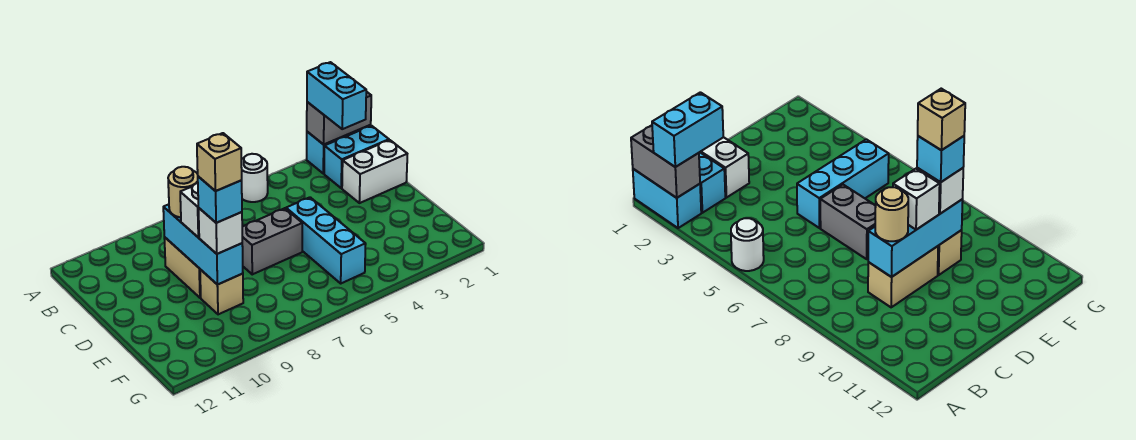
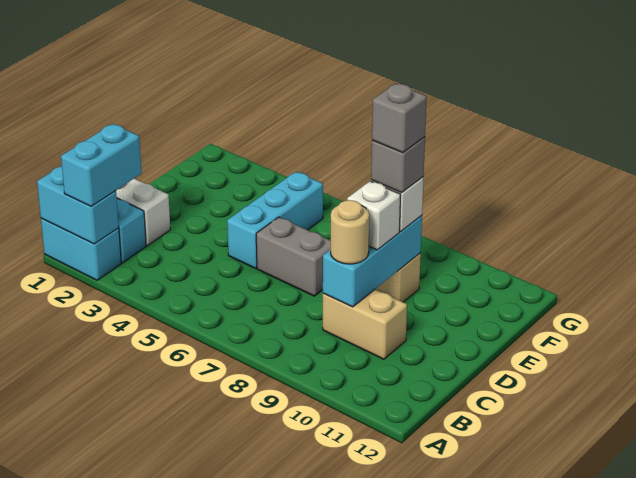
grey 1x2 brick [307,92,371,144] -> cyan 1x2 brick [37,166,119,244]
white 1x1 round brick [241,154,268,202] -> none
tan 1x2 brick [164,237,201,298] -> tan 1x2 brick turned to [323,290,407,359]
cyan 1x1 brick [198,176,242,223] -> grey 1x1 brick [371,137,425,193]
tan 1x1 brick [197,133,242,191] -> grey 1x1 brick [372,84,427,153]

